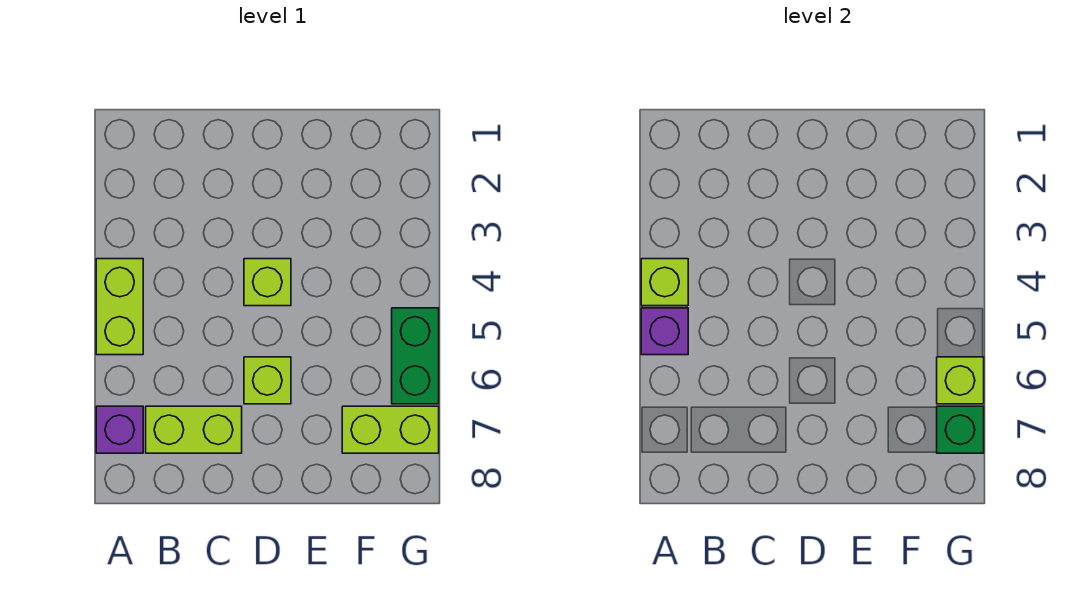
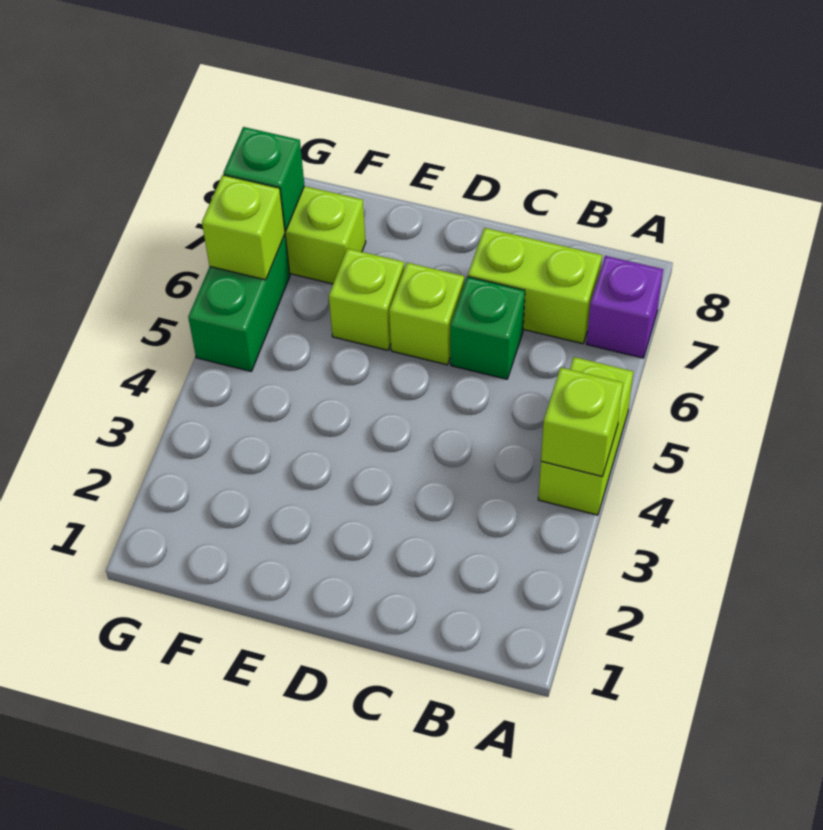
purple 1x1 brick [641,308,688,355] -> none
none -> green 1x1 brick [450,277,525,379]
lime 1x1 brick [244,259,291,306] -> lime 1x1 brick moved to [329,248,404,350]

